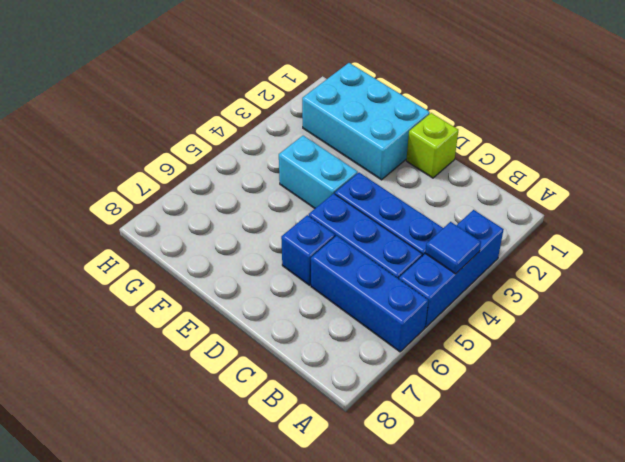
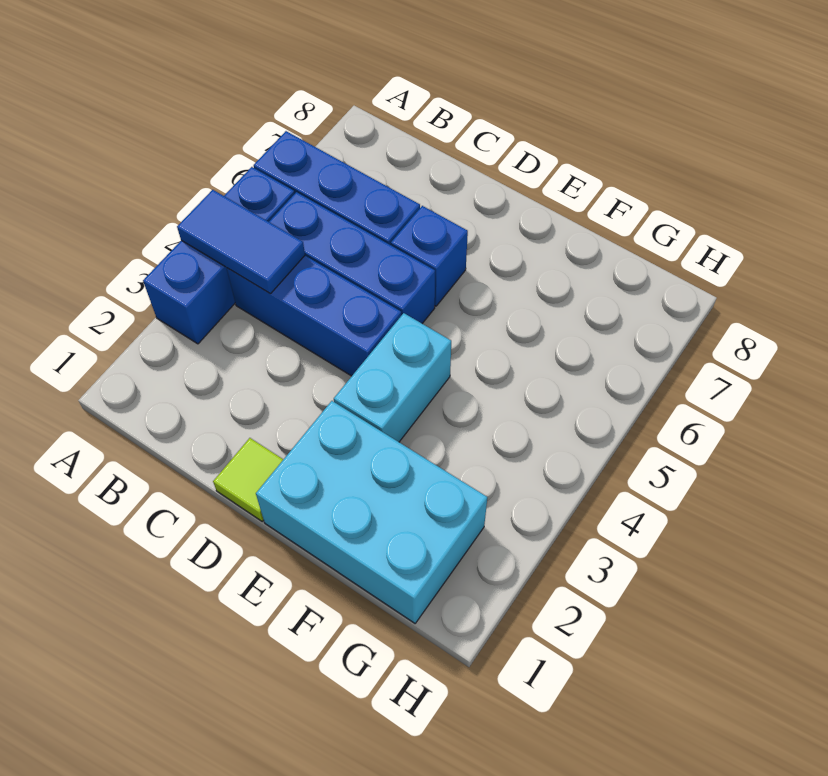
blue 1x1 tile [425,222,481,274] -> blue 1x2 tile [177,190,305,294]
lime 1x1 brick [406,113,458,178] -> lime 1x1 tile [213,438,283,521]
cyan 1x2 brick [279,136,358,208] -> cyan 1x2 brick turned to [334,313,451,442]

